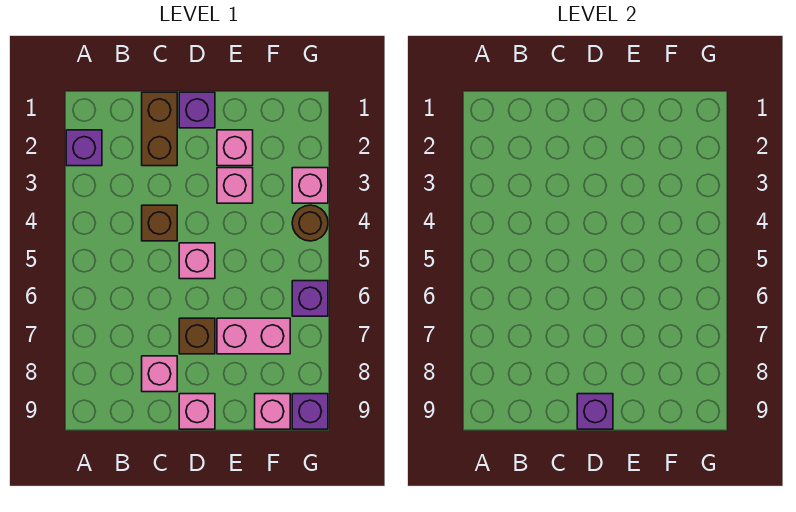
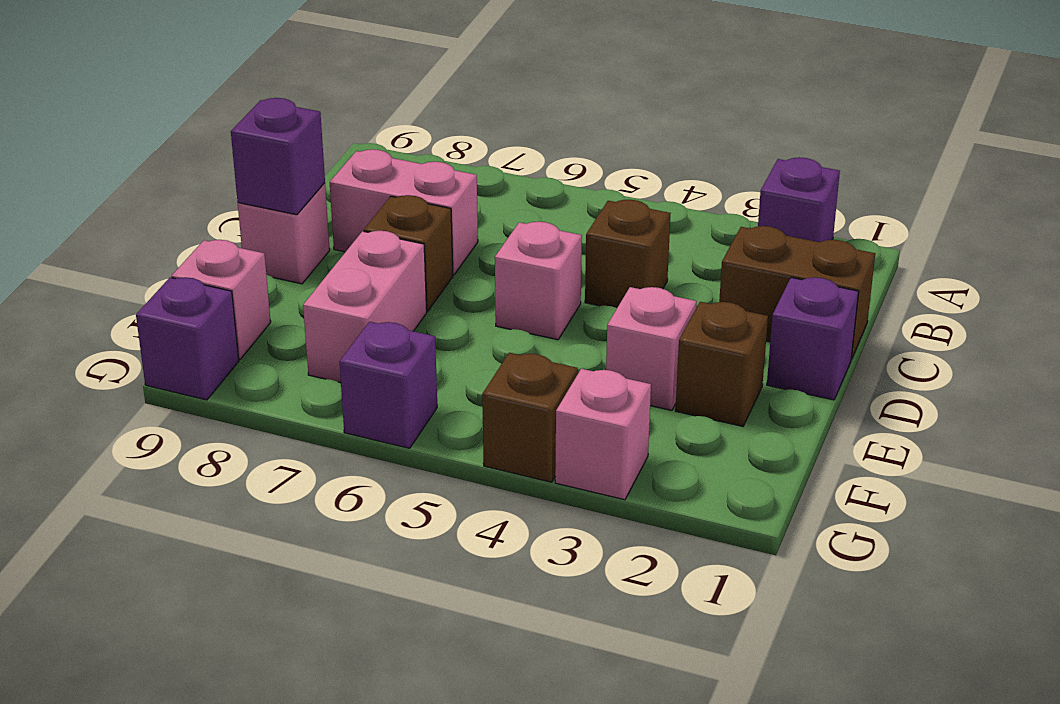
pink 1x1 brick [142,356,177,392] -> pink 1x2 brick [330,149,478,275]
pink 1x1 brick [217,130,253,166] -> brown 1x1 brick [675,302,768,426]
brown 1x1 round brick [292,205,328,241] -> brown 1x1 brick [482,353,578,482]

